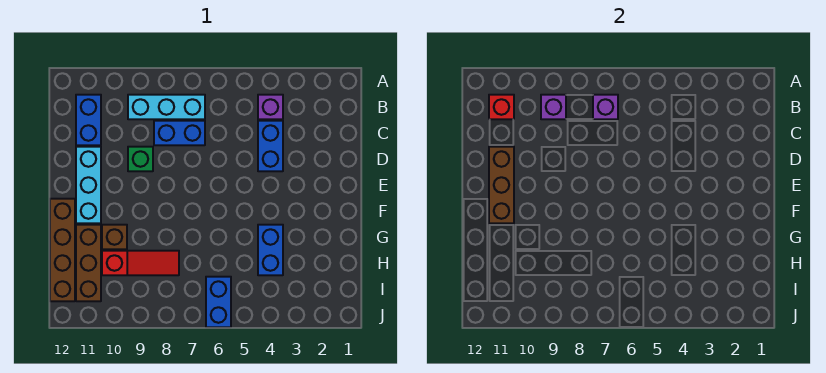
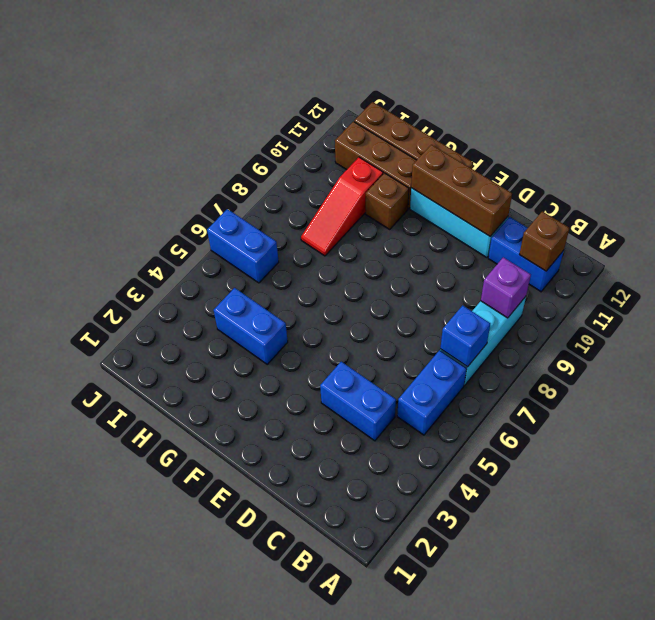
purple 1x1 brick [258,95,283,119] -> none
purple 1x1 brick [593,95,618,119] -> blue 1x1 brick [440,305,490,367]
red 1x1 brick [489,95,514,119] -> brown 1x1 brick [519,211,569,271]
blue 1x2 brick [154,121,205,145] -> blue 1x2 brick moved to [397,350,466,435]
green 1x1 brick [128,147,153,171] -> none

